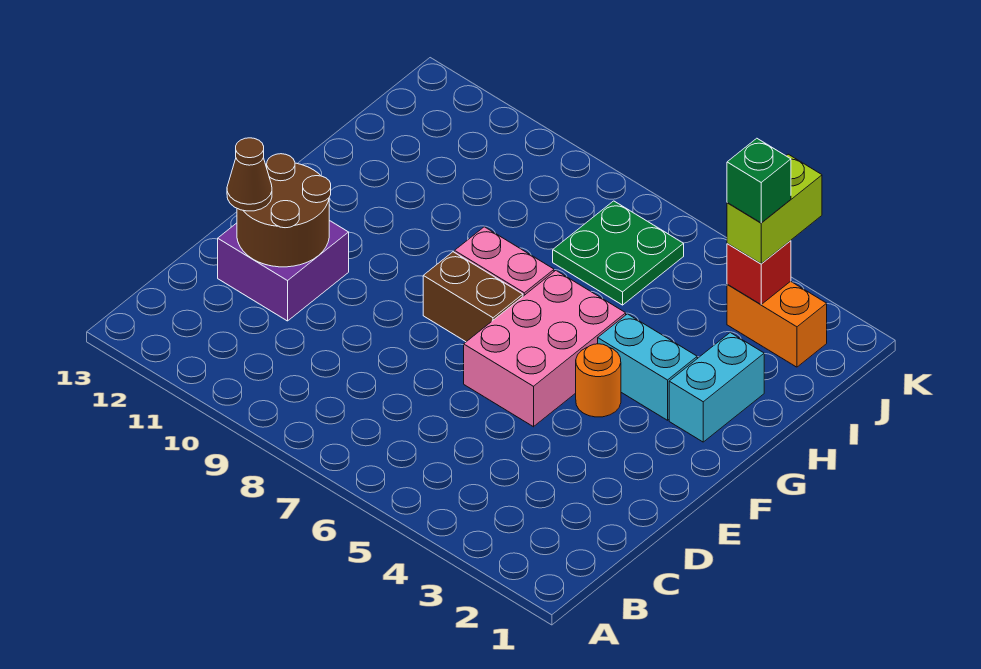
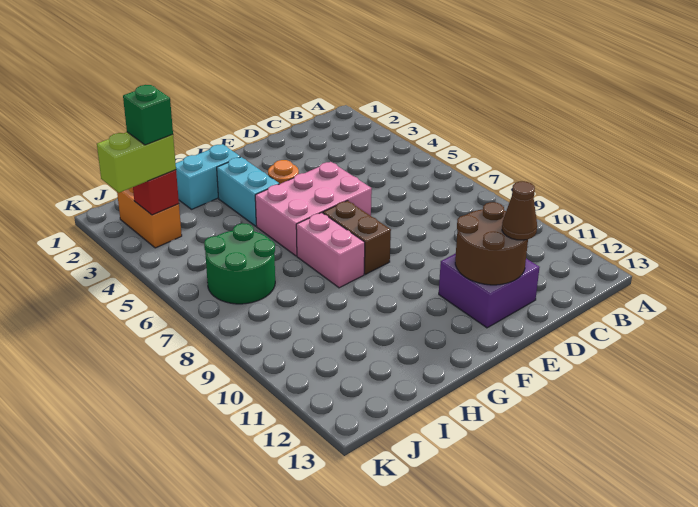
green 2x2 plate [553,201,684,305] -> green 2x2 round brick [204,223,275,304]

